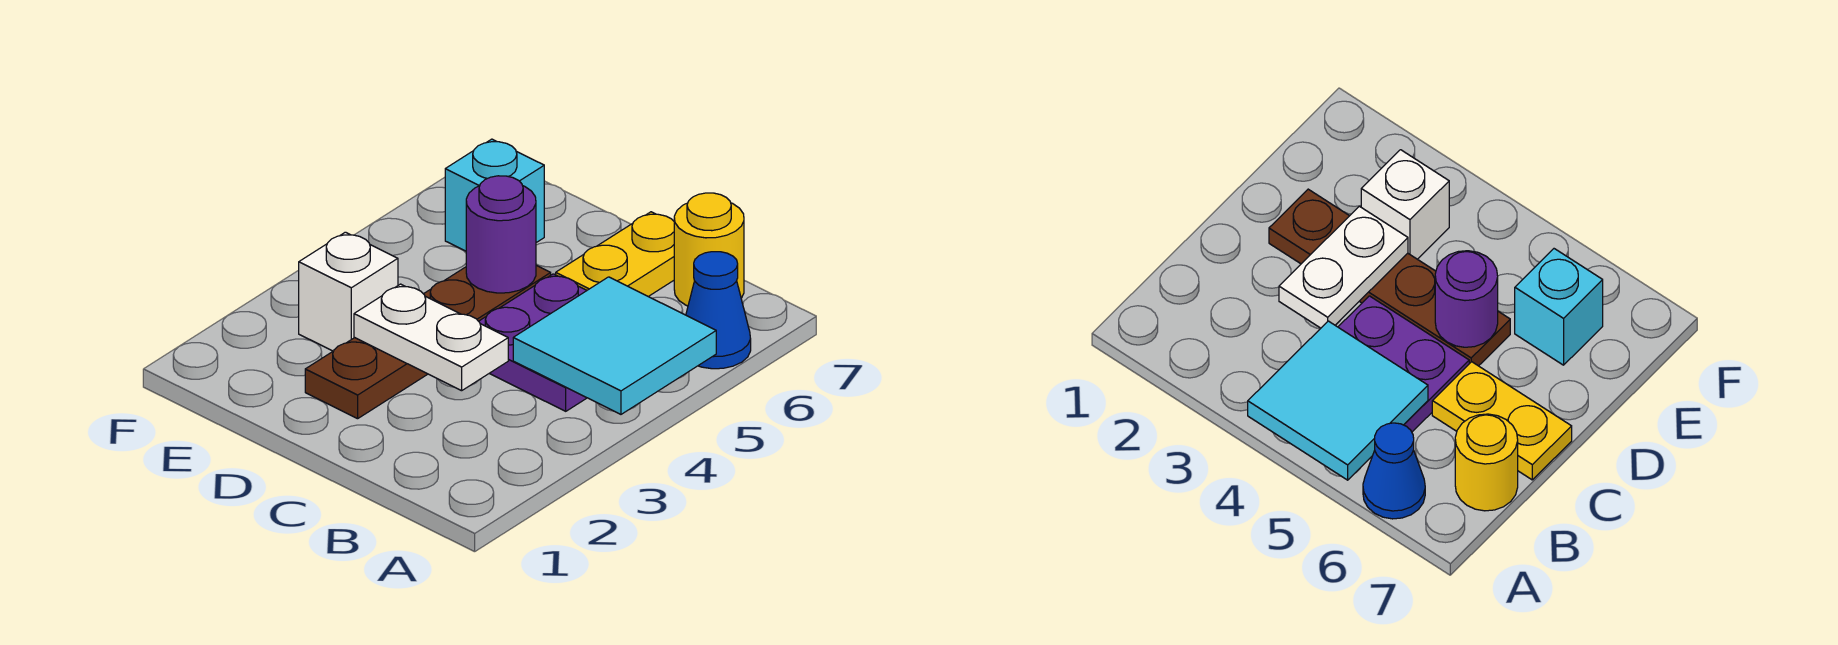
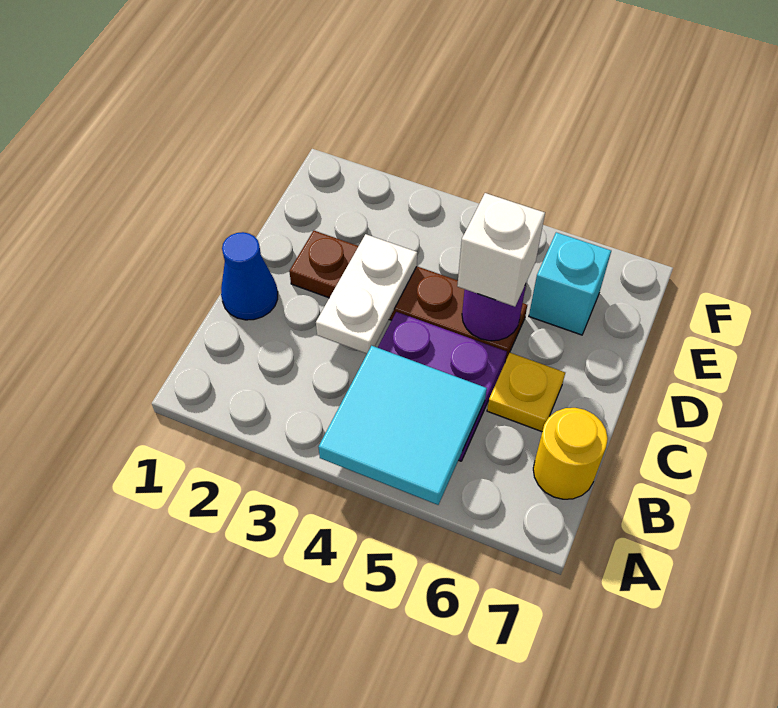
blue 1x1 cone [686,252,751,369] -> blue 1x1 cone moved to [221,232,278,320]
yellow 1x2 plate [556,212,674,297] -> yellow 1x1 plate [487,353,565,432]
white 1x1 brick [299,232,398,351] -> white 1x1 brick moved to [457,193,545,307]

